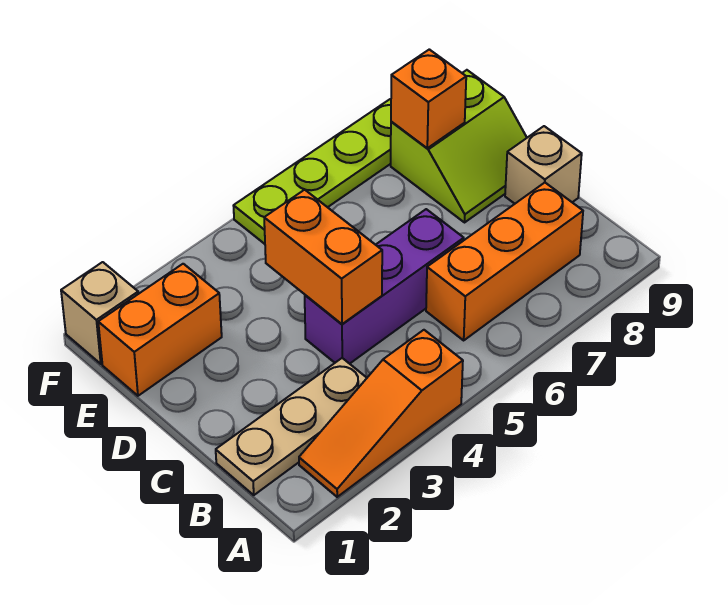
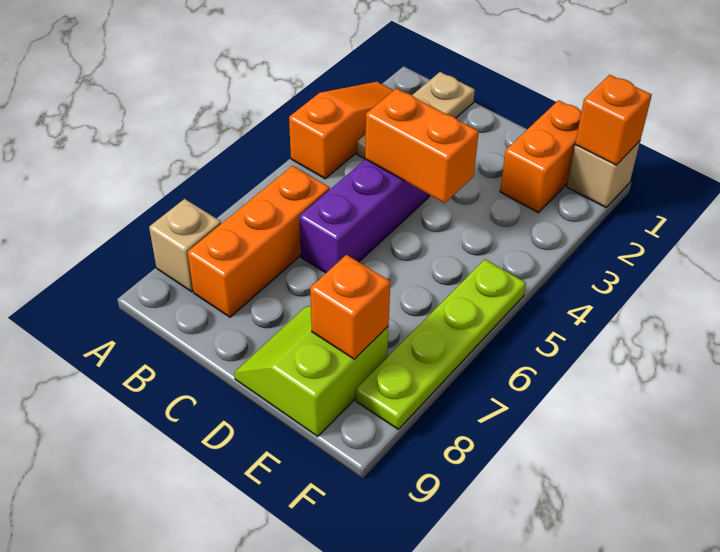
tan 1x1 brick [505,126,582,204] -> tan 1x1 brick moved to [149,199,221,292]
none -> orange 1x1 brick [575,75,652,165]

